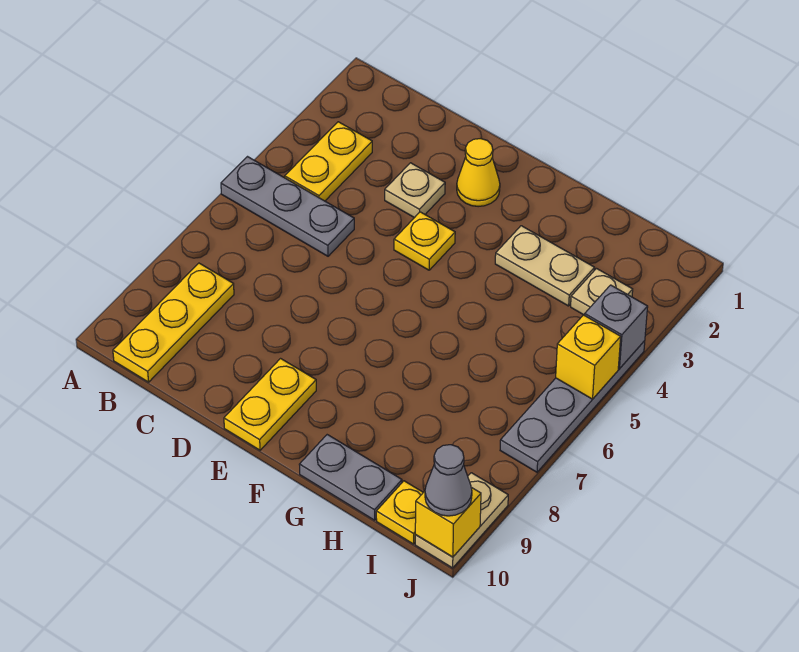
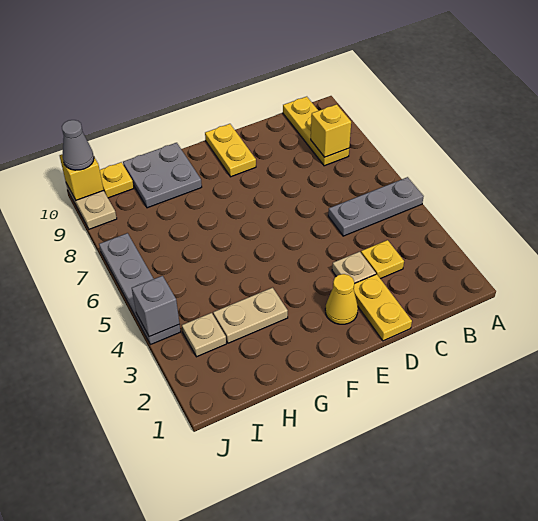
yellow 1x2 plate [285,122,372,201] -> yellow 1x2 plate moved to [354,274,412,341]
yellow 1x1 plate [394,212,455,270] -> yellow 1x1 plate moved to [361,240,404,279]
grey 1x2 plate [299,435,402,520] -> grey 2x2 plate [123,143,202,208]
yellow 1x1 brick [556,315,621,399] -> yellow 1x1 brick moved to [311,104,351,157]

